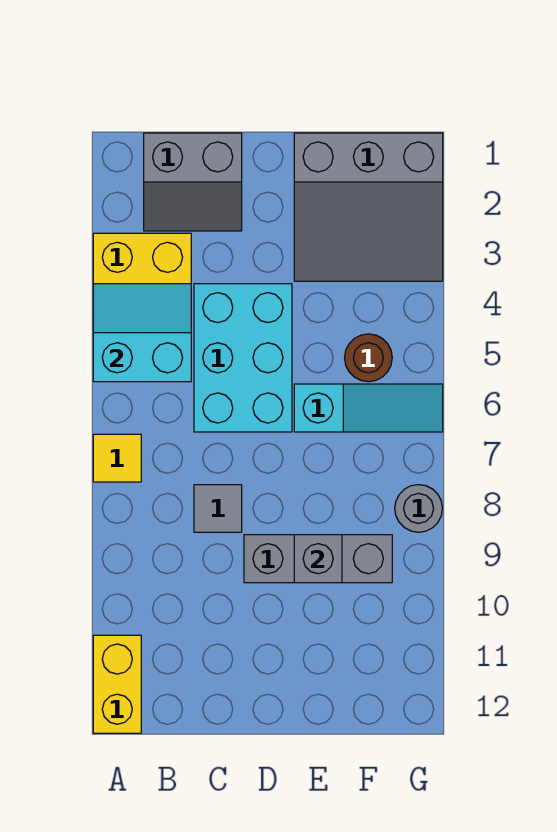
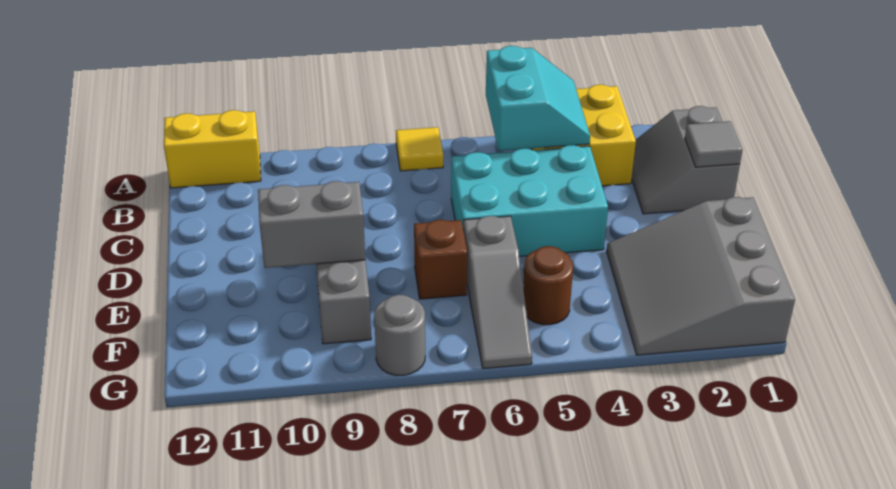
grey 1x1 tile [194,485,242,532] -> grey 1x1 tile moved to [685,121,742,167]
cyan 1x3 slope [294,384,443,432] -> grey 1x3 slope [463,216,532,369]
none -> brown 1x1 brick [414,220,467,299]
grey 1x1 brick [294,535,342,583] -> grey 1x2 brick [258,181,365,268]

